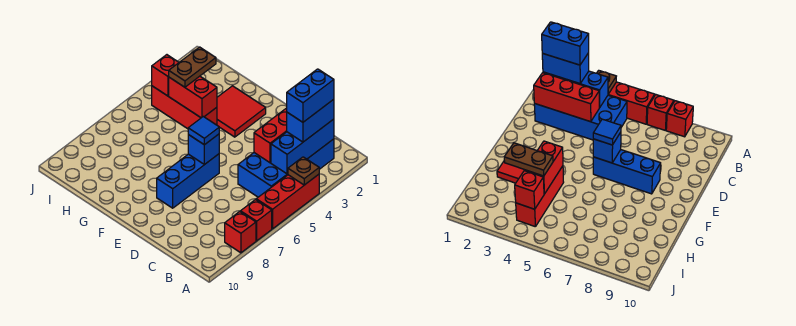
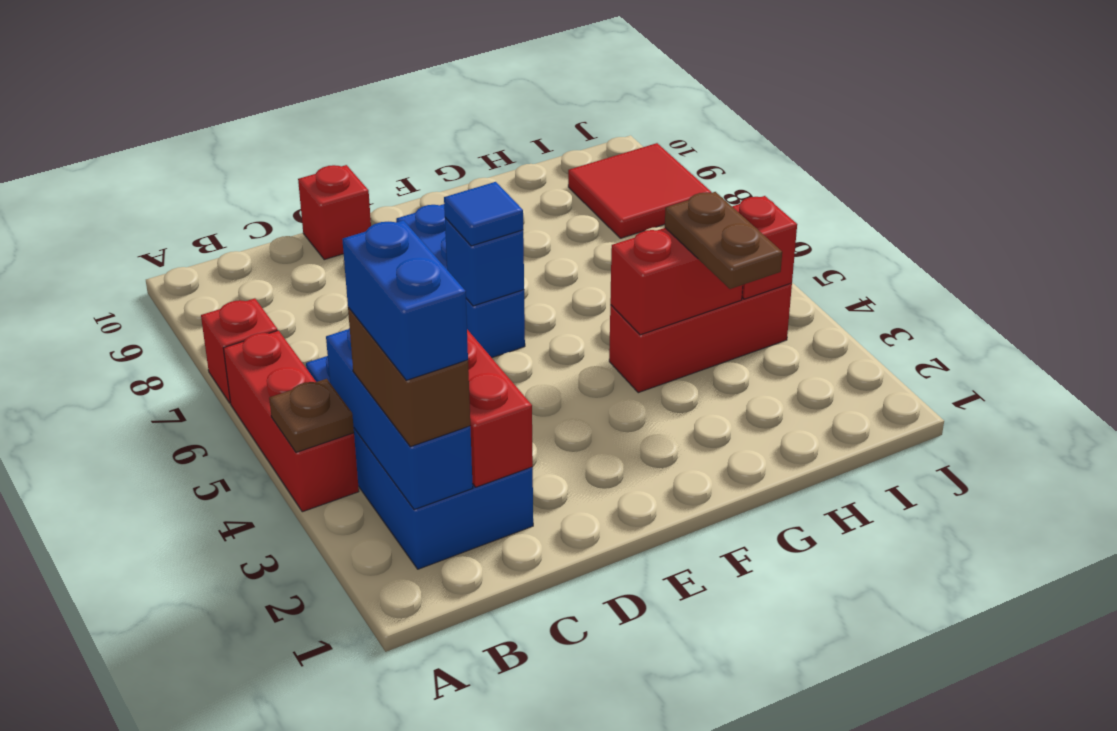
red 1x1 brick [225,212,256,253] -> red 1x1 brick moved to [298,165,371,260]
blue 1x2 brick [287,99,334,142] -> brown 1x2 brick [348,307,470,447]
red 2x2 tile [217,86,266,137] -> red 2x2 tile moved to [568,143,712,238]

